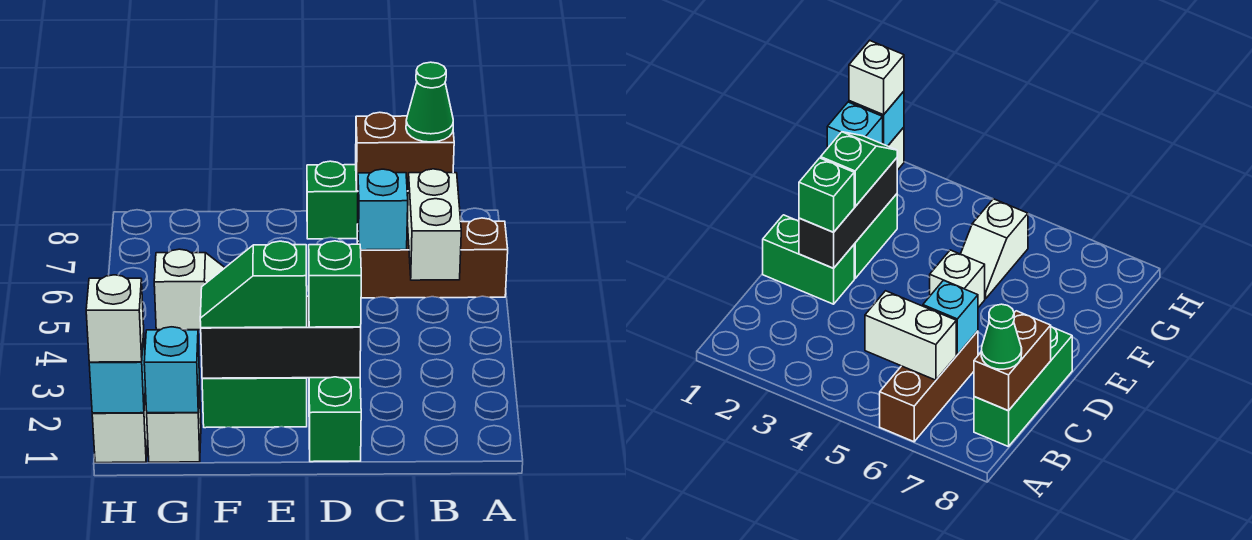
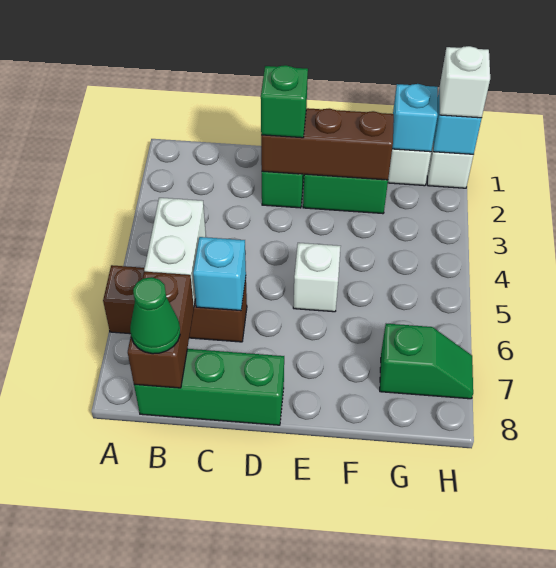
brown 1x2 brick [356,112,454,191] -> brown 1x2 brick turned to [128,272,194,388]
black 1x3 brick [201,296,361,379] -> brown 1x3 brick [261,108,394,180]
green 1x2 slope [200,241,307,328] -> green 1x2 slope moved to [380,324,473,399]
white 1x2 slope [154,249,225,330] -> none

